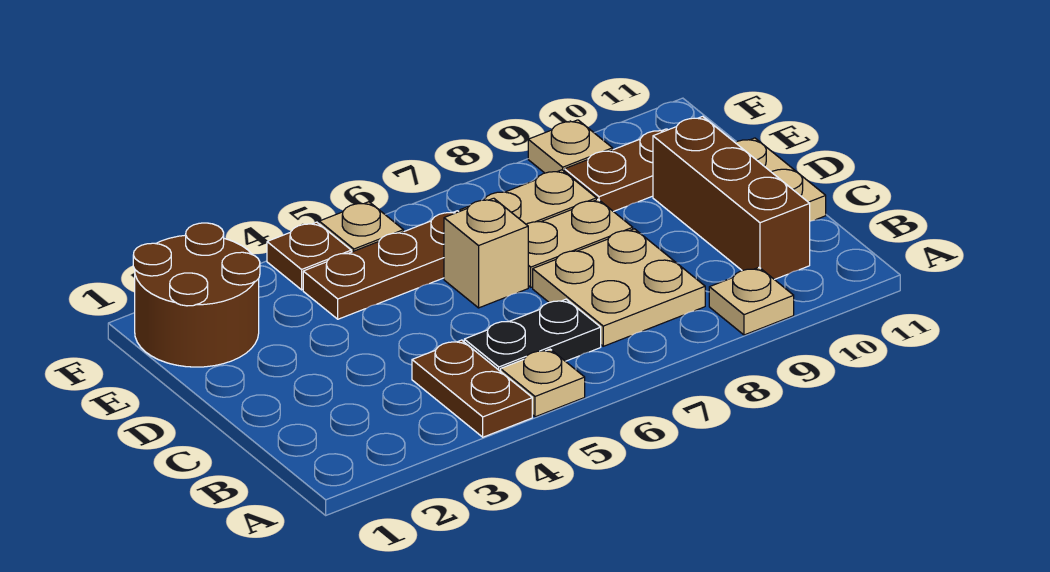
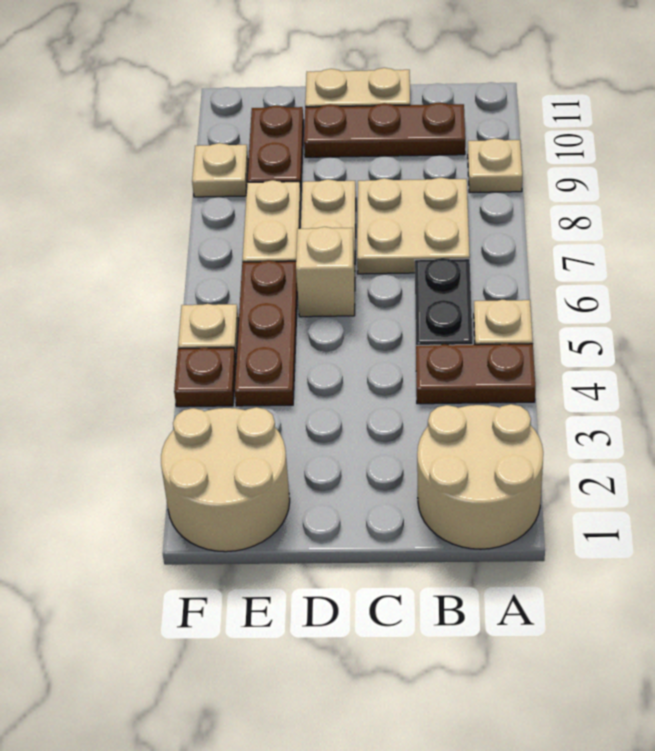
none -> tan 2x2 round brick [417,404,543,549]
brown 1x3 brick [653,116,810,280] -> brown 1x3 plate [304,102,465,157]
brown 2x2 round brick [133,223,260,367] -> tan 2x2 round brick [161,407,290,552]

